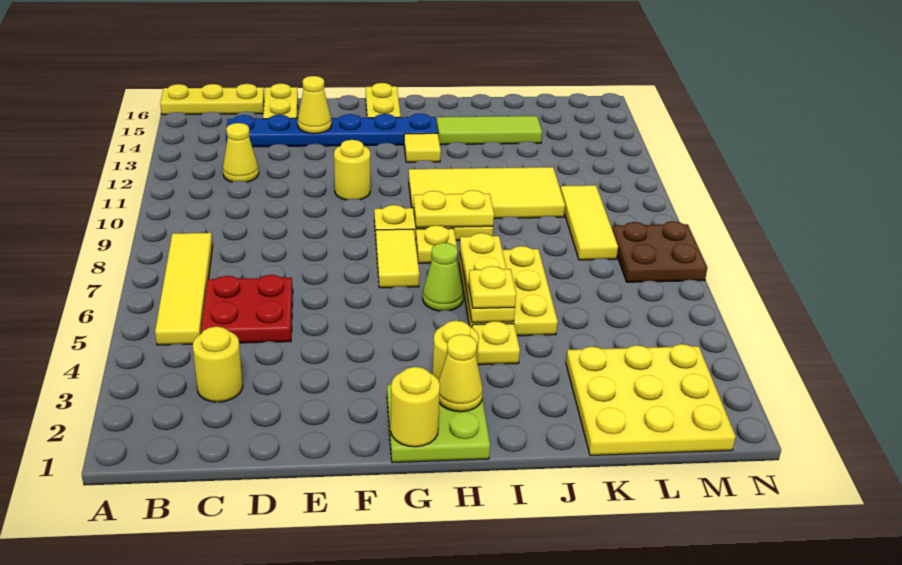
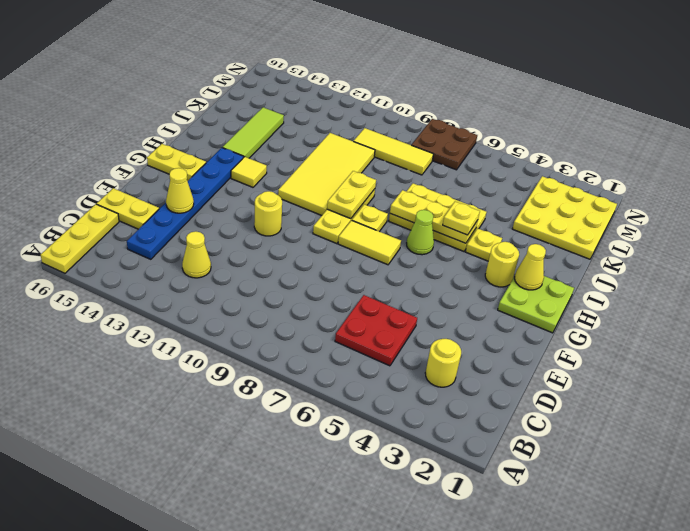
yellow 1x4 tile [155,233,213,345] -> none
yellow 1x1 round brick [391,367,440,447] -> none

